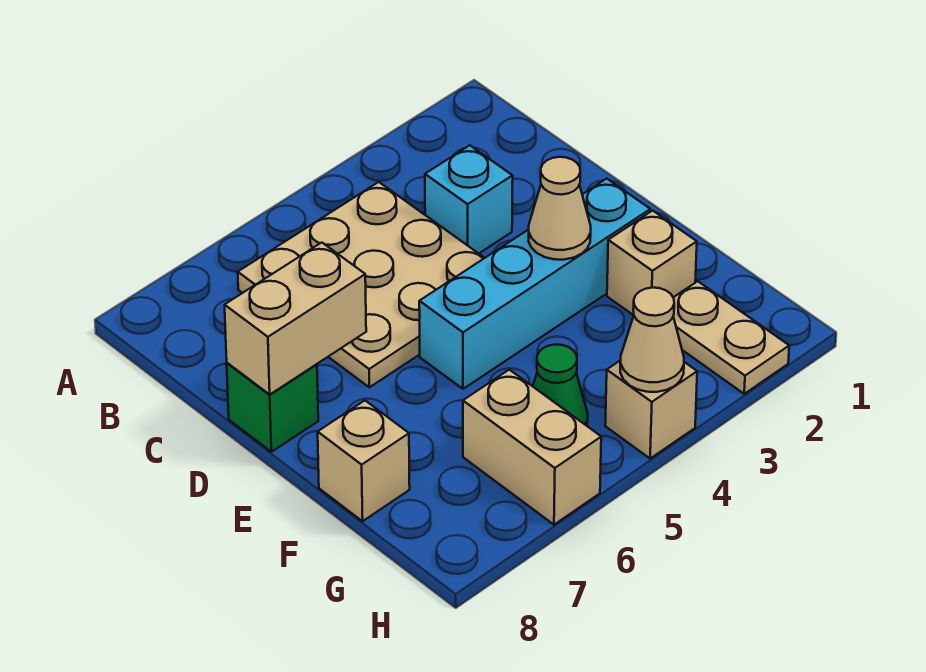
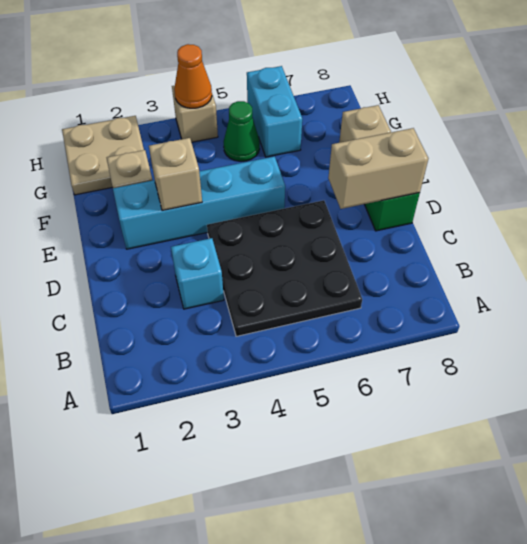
tan 3x3 plate [238,182,484,387] -> black 3x3 plate [207,200,362,336]
tan 1x1 cone [529,157,591,260] -> tan 1x1 brick [149,138,202,211]
tan 1x2 plate [673,281,789,394] -> tan 2x2 plate [62,116,144,195]
tan 1x2 brick [463,370,601,525] -> cyan 1x2 brick [247,66,302,157]
tan 1x1 cone [620,288,684,392] -> orange 1x1 cone [174,44,212,108]

